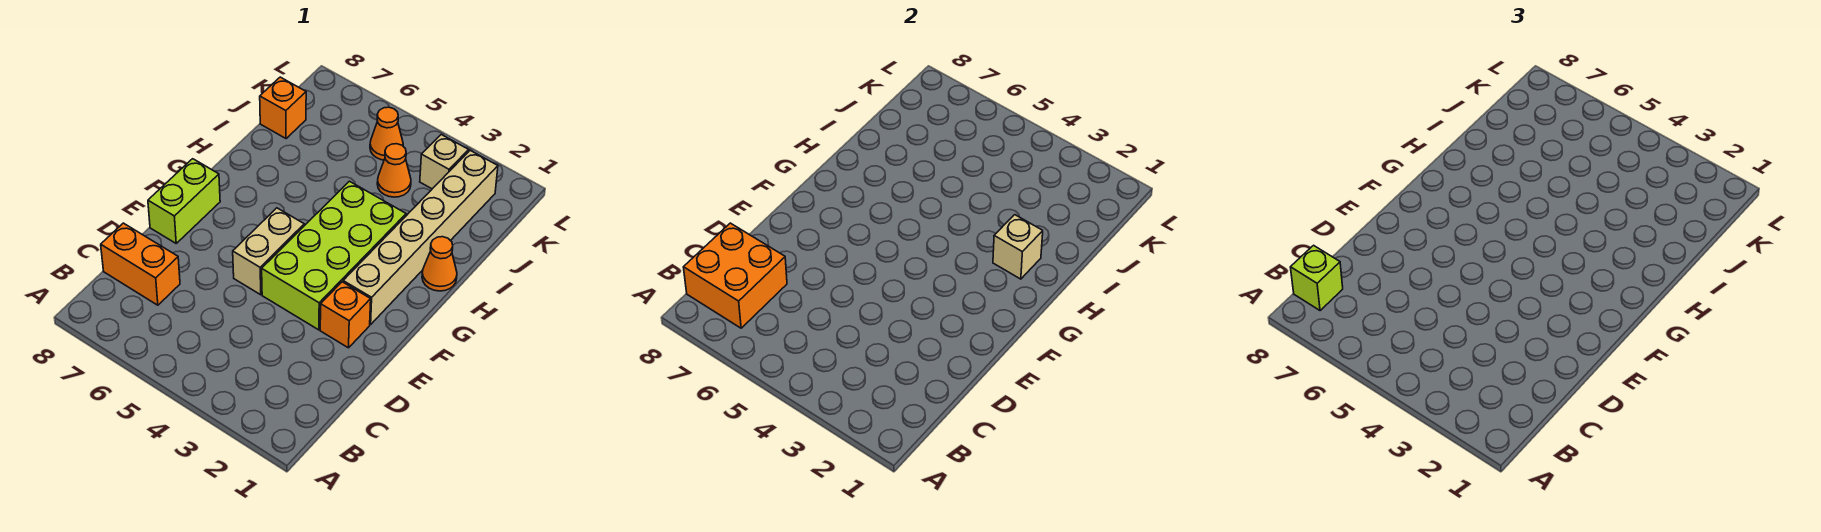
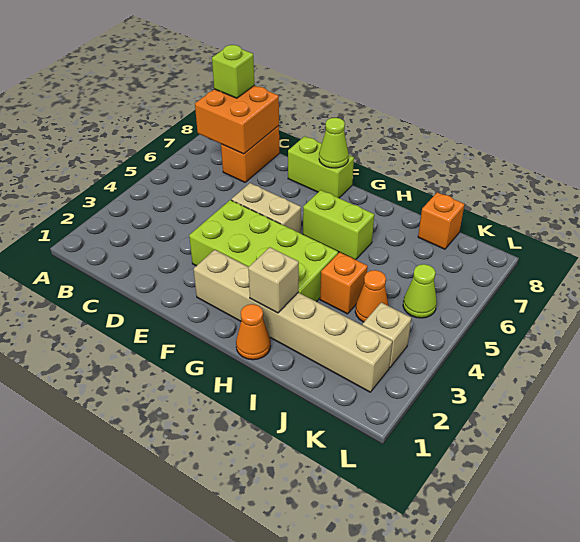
orange 1x1 brick [320,282,371,348] -> orange 1x1 brick moved to [320,252,368,314]
none -> lime 1x1 cone [319,118,349,168]
none -> lime 1x2 brick [303,190,374,260]
orange 1x1 cone [370,107,403,160] -> lime 1x1 cone [403,264,437,318]

